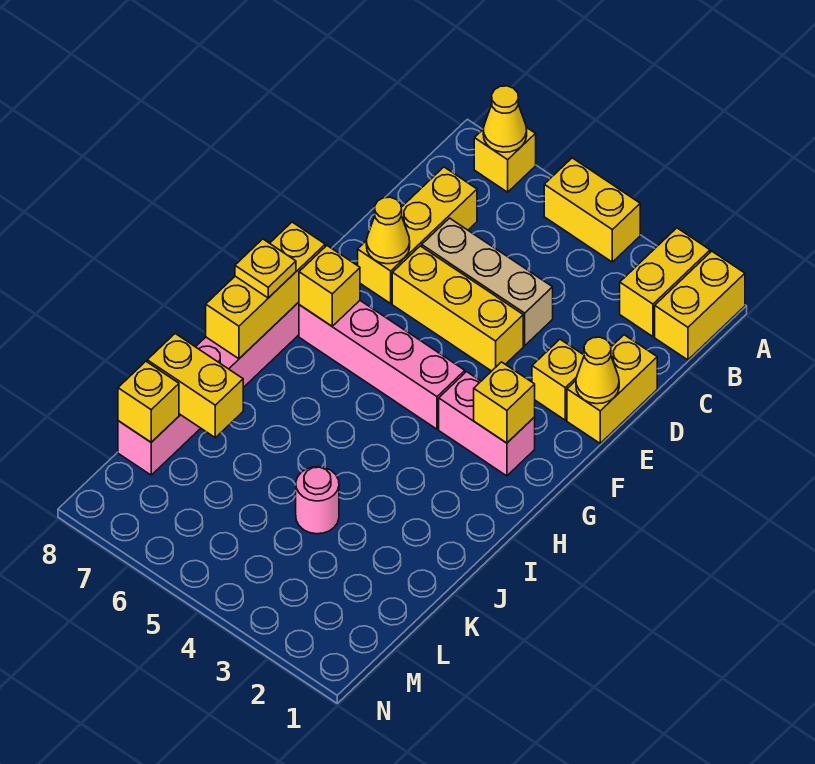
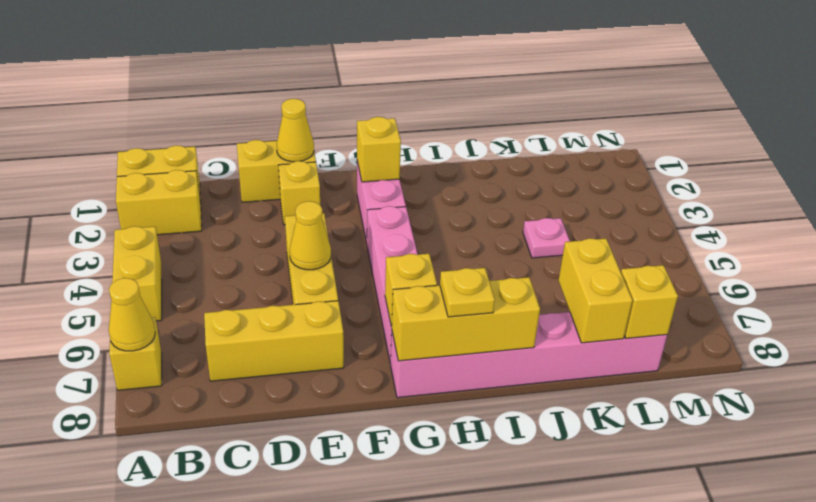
tan 1x3 brick [422,218,553,346] -> none
yellow 1x1 cone [366,197,410,264] -> yellow 1x1 cone moved to [290,201,331,270]
pink 1x1 round brick [296,467,339,534] -> pink 1x1 plate [523,218,570,258]

